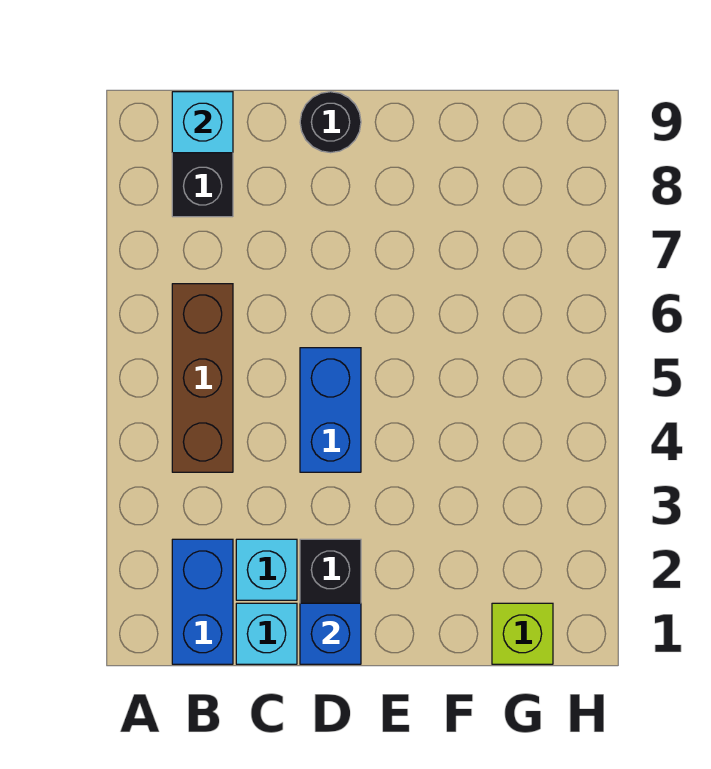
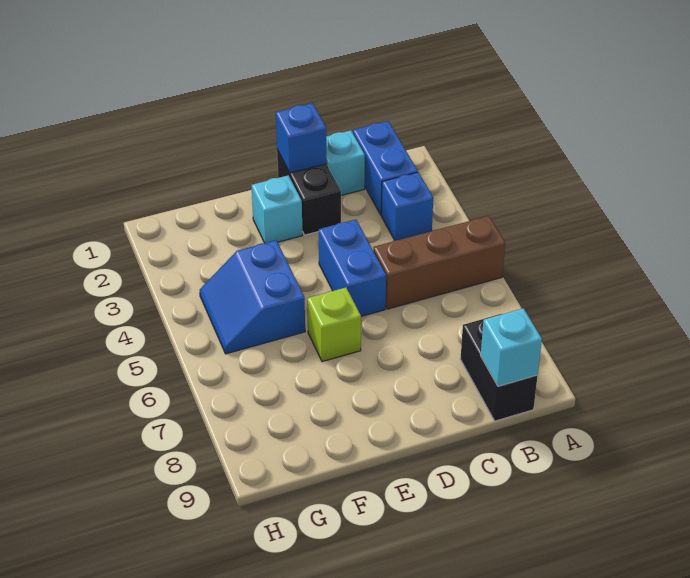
none -> blue 1x1 brick [381,172,433,240]
brown 1x3 brick [172,284,233,472] -> brown 1x3 brick turned to [373,216,505,309]
cyan 1x1 brick [236,539,297,600] -> cyan 1x1 brick moved to [252,175,303,243]
black 1x1 round brick [300,92,361,153] -> none
none -> blue 2x2 slope [200,240,305,354]
lime 1x1 brick [492,603,553,664] -> lime 1x1 brick moved to [307,288,361,362]

